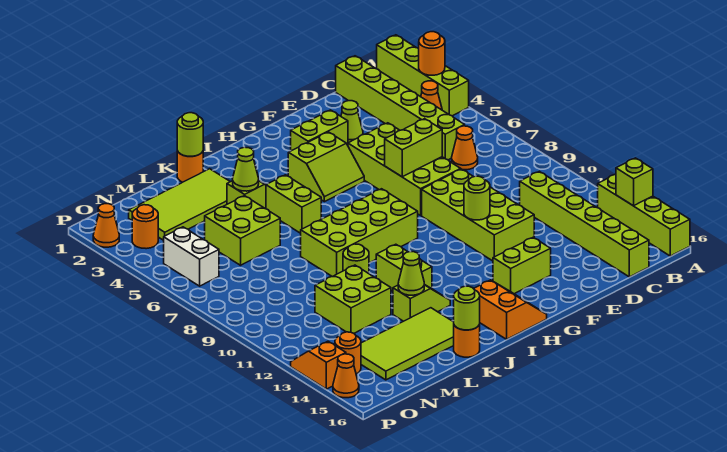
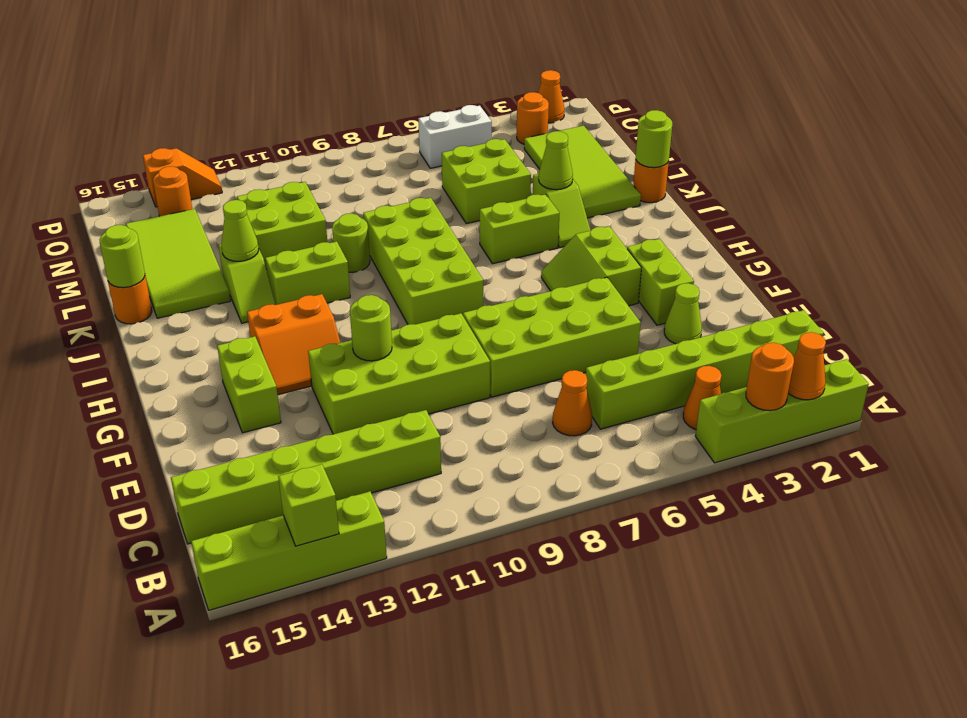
lime 1x2 brick [385,119,442,177] -> none
orange 2x2 slope [474,280,547,339] -> orange 2x2 slope moved to [247,294,340,395]
orange 1x1 cone [333,354,359,398] -> orange 1x1 cone moved to [788,332,826,400]

